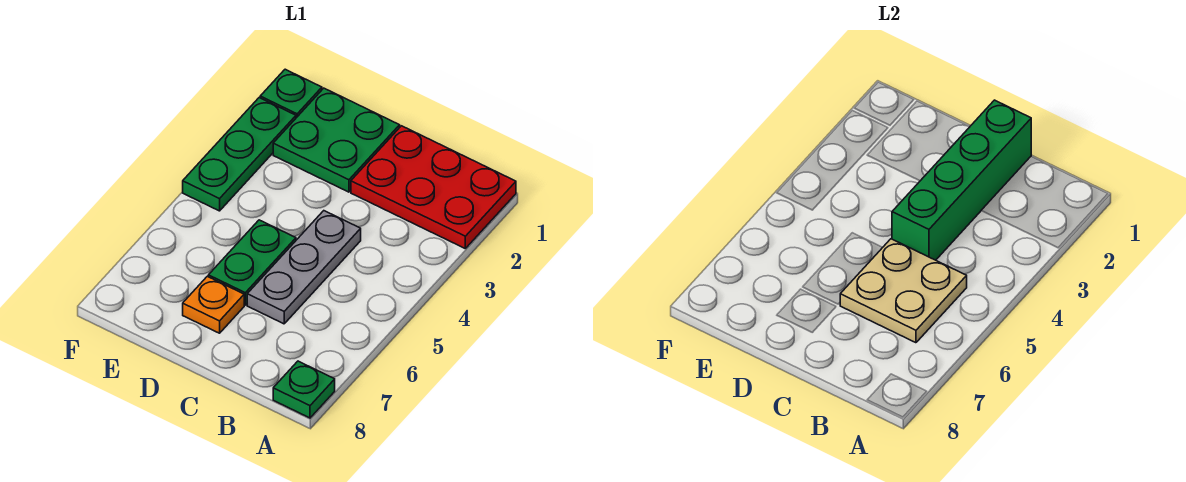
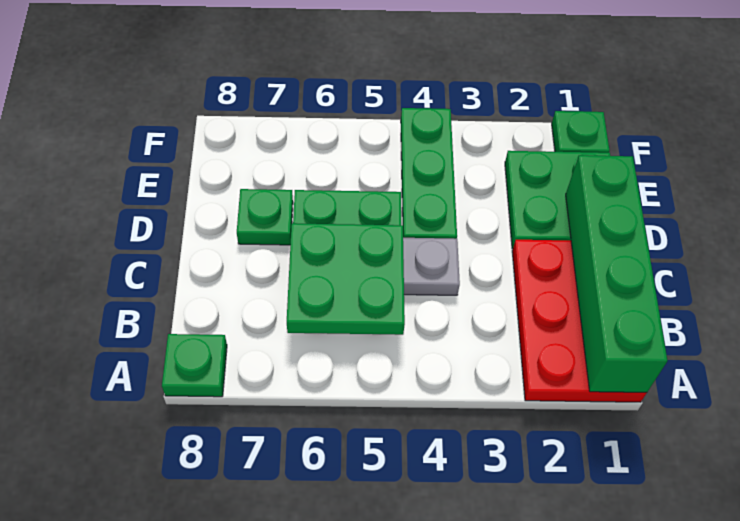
tan 2x2 plate [840,239,967,343] -> green 2x2 plate [287,223,405,335]
green 1x4 brick [892,100,1031,260] -> green 1x4 brick turned to [566,155,667,392]
orange 1x1 plate [183,276,244,333] -> green 1x1 plate [237,189,293,245]
green 1x3 plate [183,98,296,211] -> green 1x3 plate turned to [401,108,457,239]

